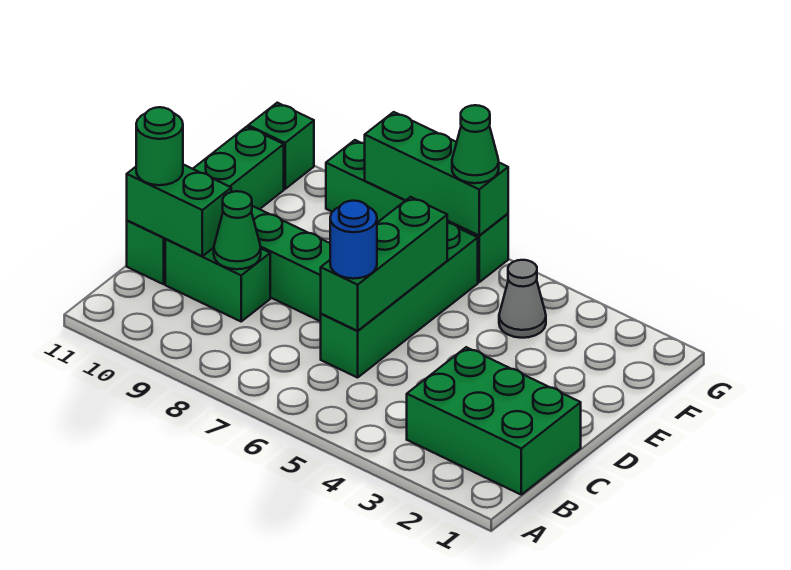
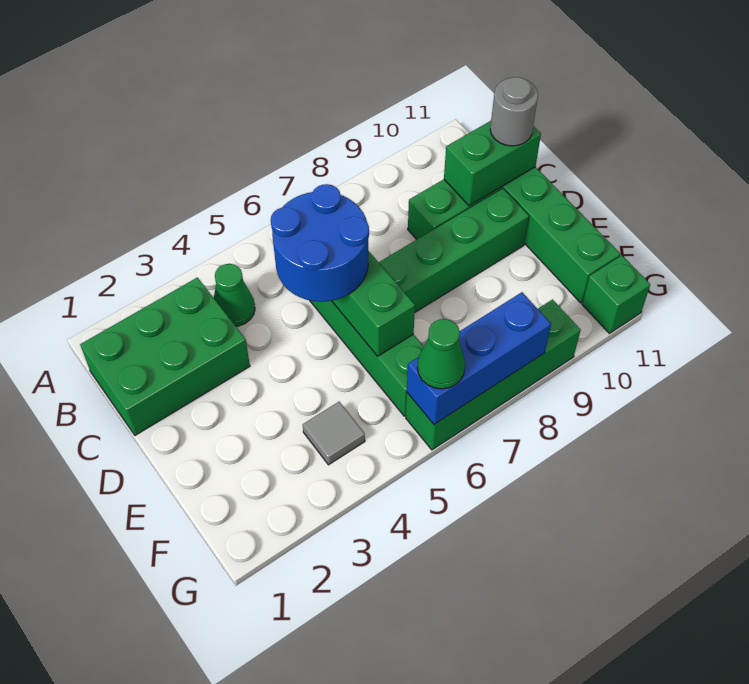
blue 1x1 round brick [330,201,377,279] -> blue 2x2 round brick [271,184,369,302]
green 1x1 cone [214,191,261,269] -> green 1x1 cone moved to [214,264,255,326]
green 1x1 round brick [136,107,183,185] -> grey 1x1 round brick [490,77,538,146]
grey 1x1 cone [499,260,546,338] -> grey 1x1 tile [303,402,365,465]
green 1x3 brick [365,112,508,235] -> blue 1x3 brick [407,292,551,424]

